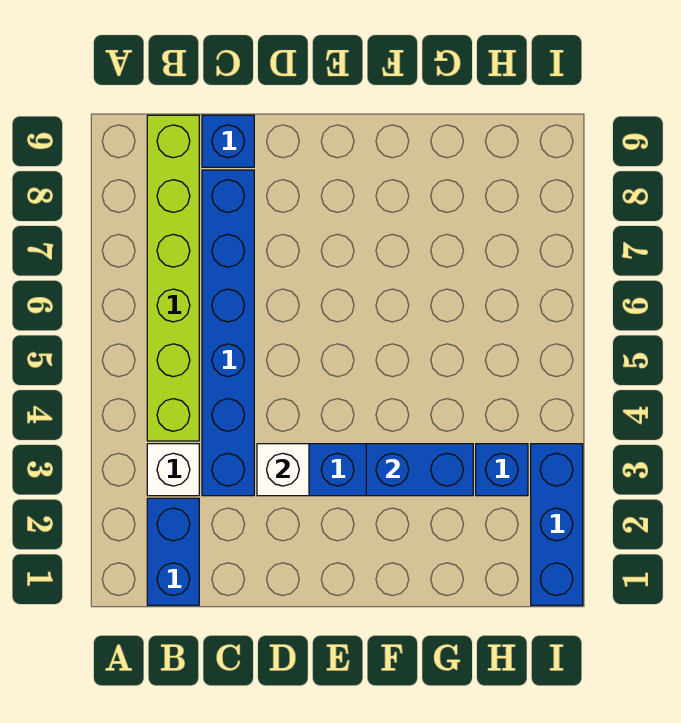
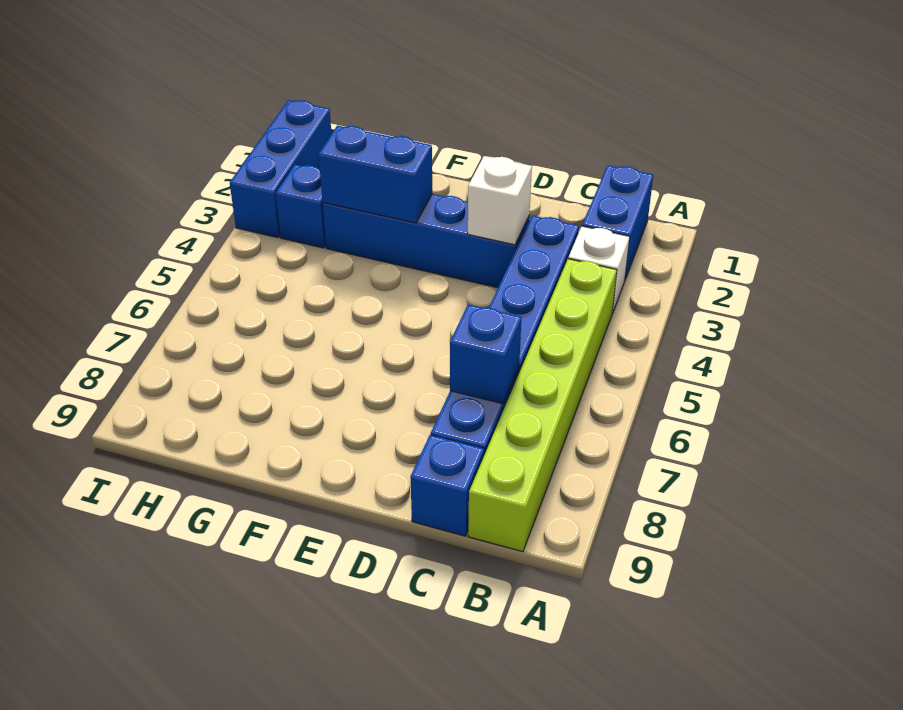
none -> blue 1x1 brick [450,304,522,404]

